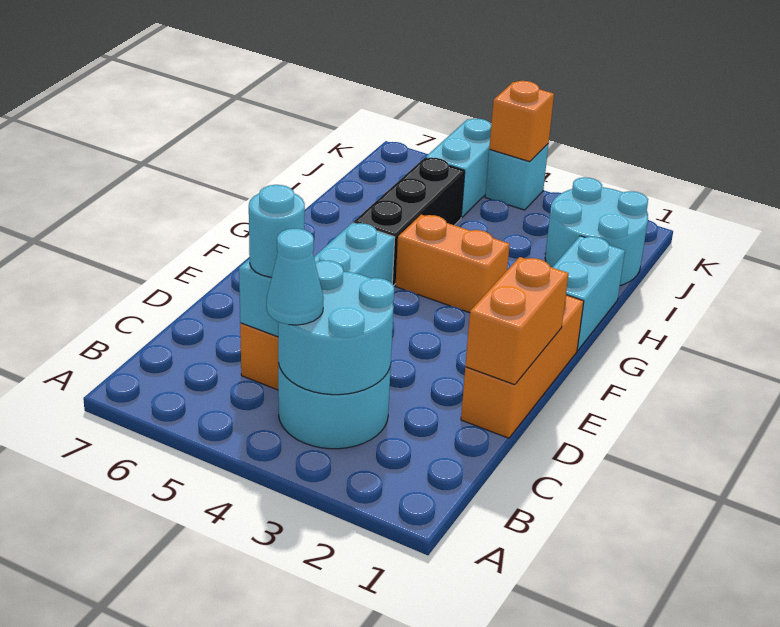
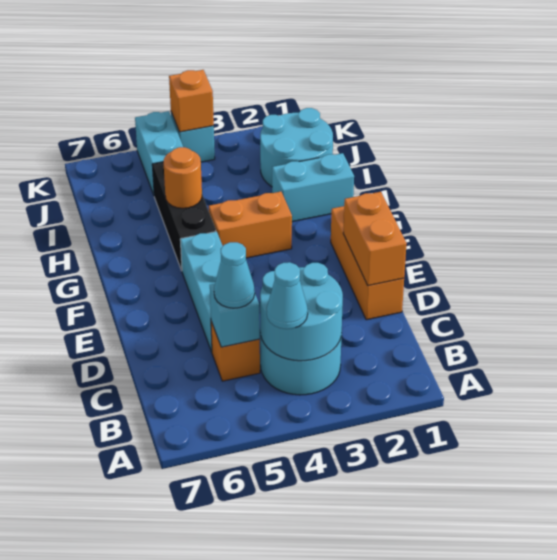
cyan 1x1 round brick [249,185,305,277] -> cyan 1x1 cone [214,242,255,308]
cyan 1x2 brick [552,236,625,351] -> cyan 1x2 brick turned to [272,153,354,222]
none -> orange 1x1 round brick [163,147,202,208]

